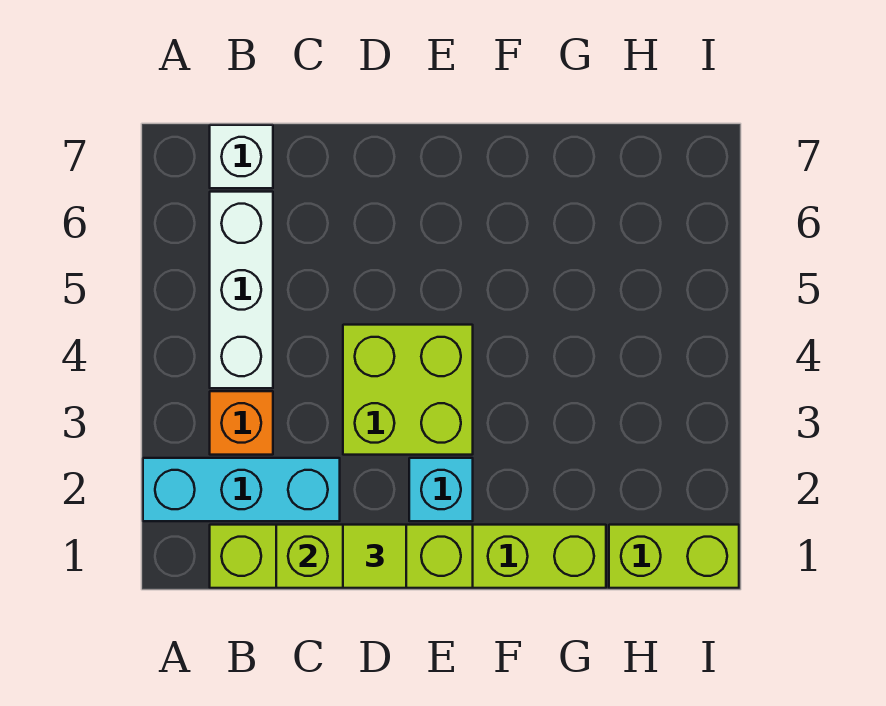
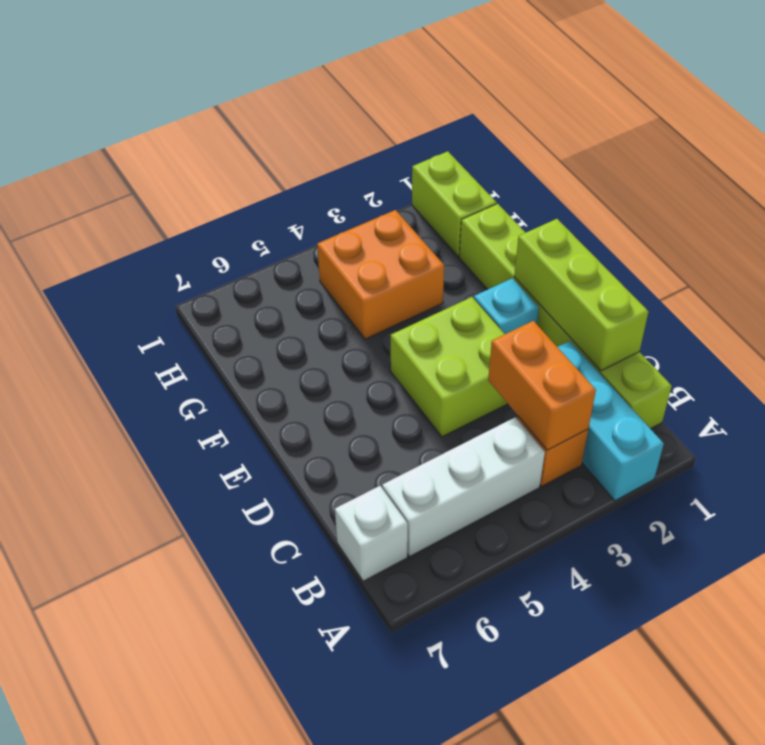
none -> orange 1x2 brick [488,321,596,450]
lime 1x1 tile [343,525,406,588] -> none
none -> orange 2x2 brick [317,210,444,339]

